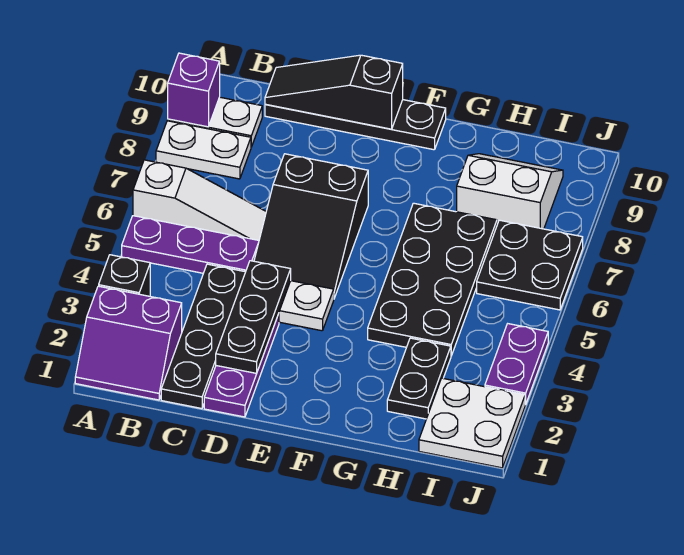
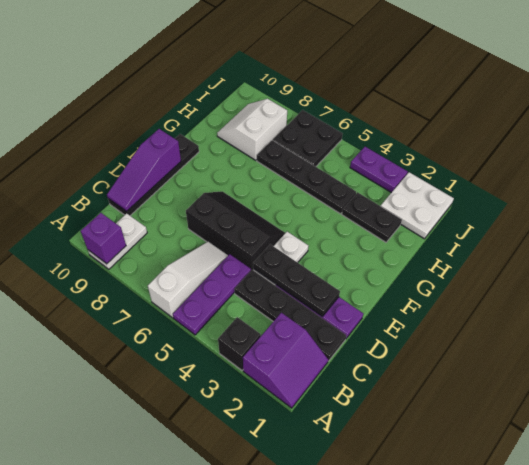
white 1x2 plate [156,121,251,179] -> none
black 1x3 slope [265,55,403,129] -> purple 1x3 slope [107,129,181,211]
black 2x3 slope [254,154,368,298] -> black 2x3 slope turned to [186,191,285,270]
black 2x4 plate [368,203,497,356] -> black 1x4 plate [257,140,356,214]

